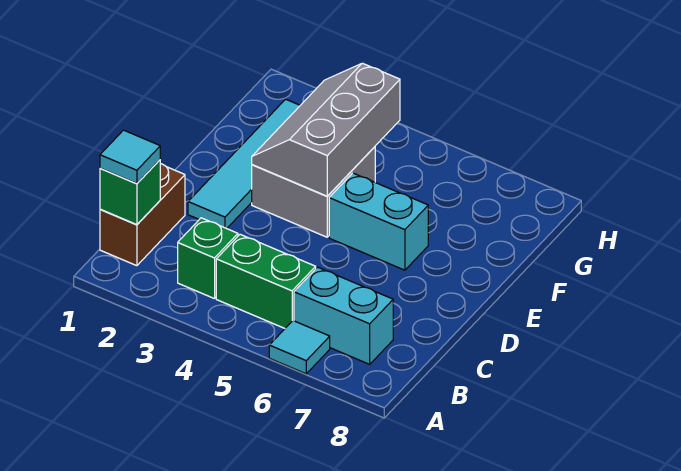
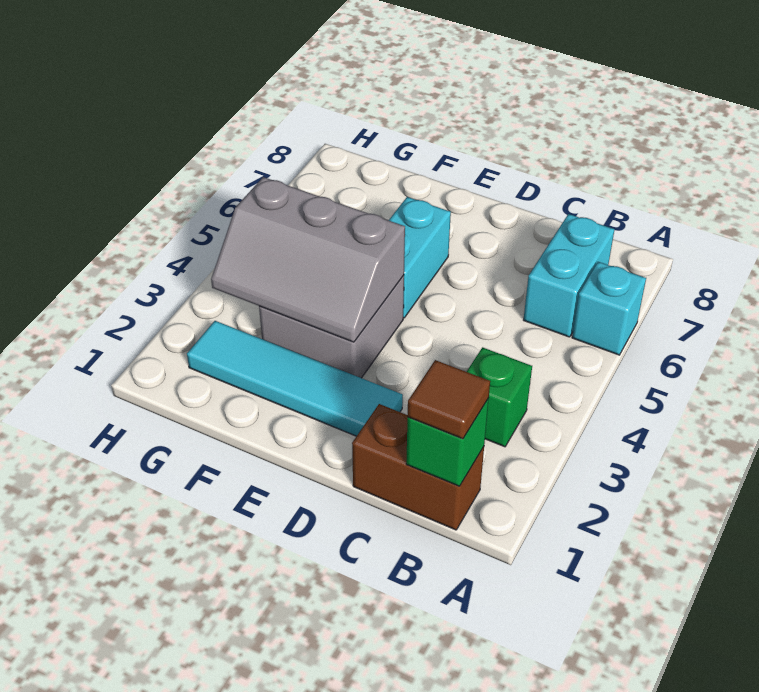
cyan 1x1 tile [269,321,330,374] -> cyan 1x1 brick [572,262,646,355]
cyan 1x1 tile [100,130,160,184] -> brown 1x1 tile [408,360,490,439]
green 1x2 brick [216,234,316,328] -> none

